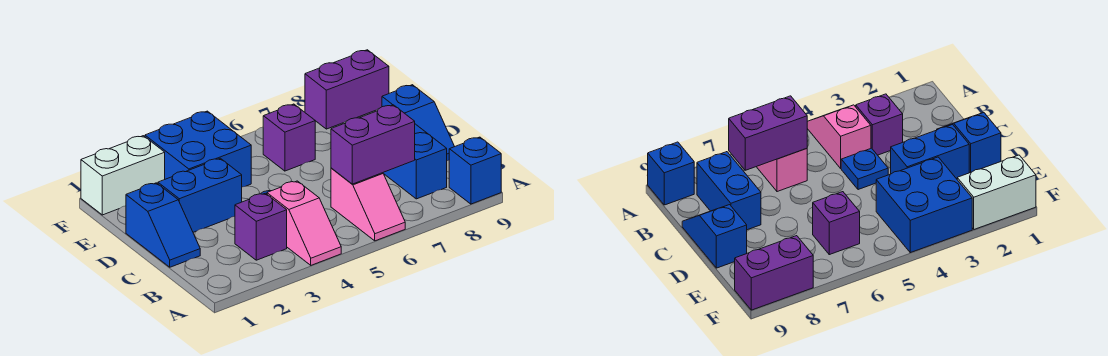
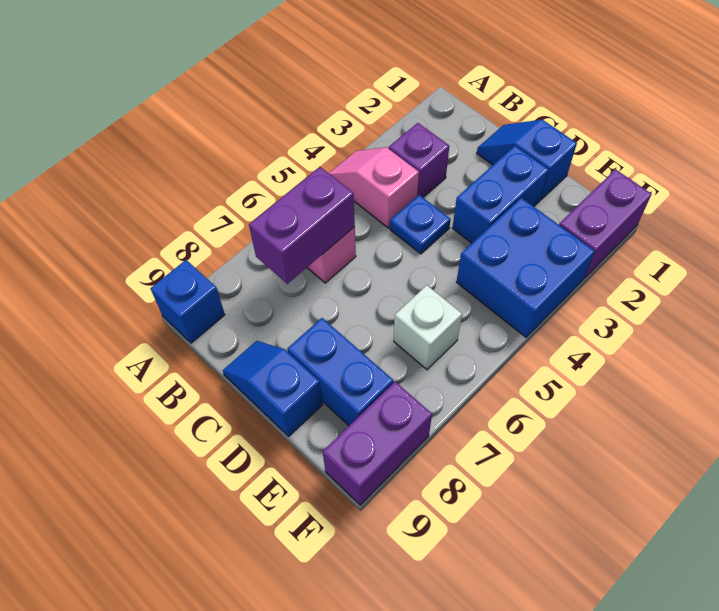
blue 1x2 brick [383,124,447,199] -> blue 1x2 brick moved to [287,318,393,426]
purple 1x1 brick [263,104,315,171] -> white 1x1 brick [394,285,462,370]
white 1x2 brick [81,136,165,215] -> purple 1x2 brick [559,169,651,278]

